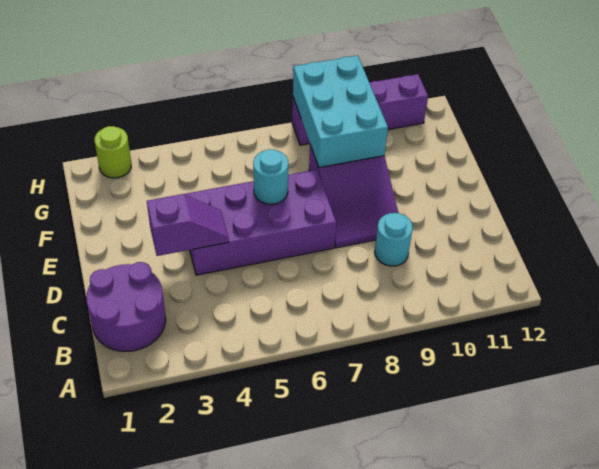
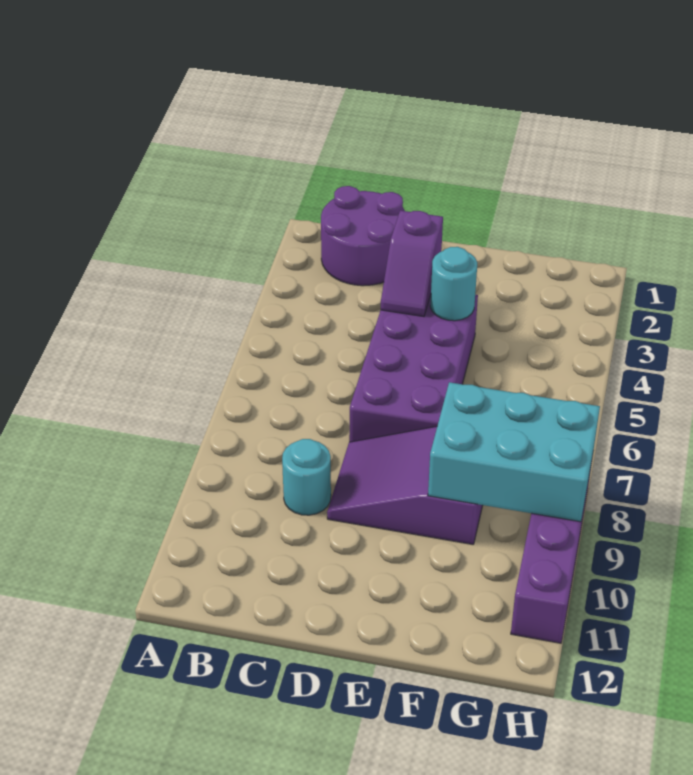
cyan 1x1 round brick [253,149,289,204] -> cyan 1x1 round brick moved to [430,247,477,321]
lime 1x1 round brick [95,126,131,178] -> none

